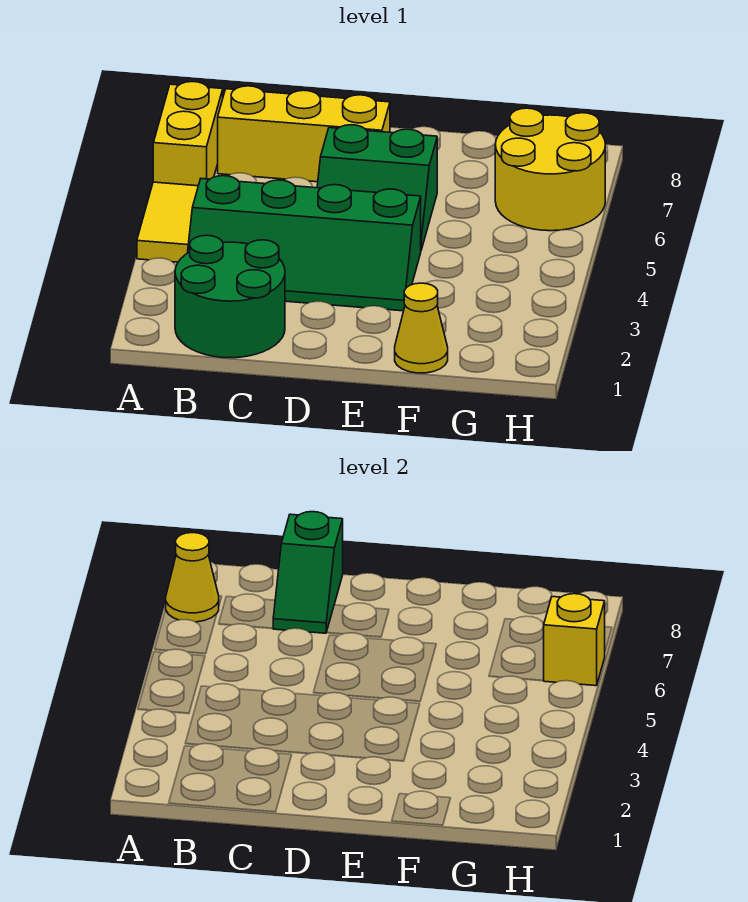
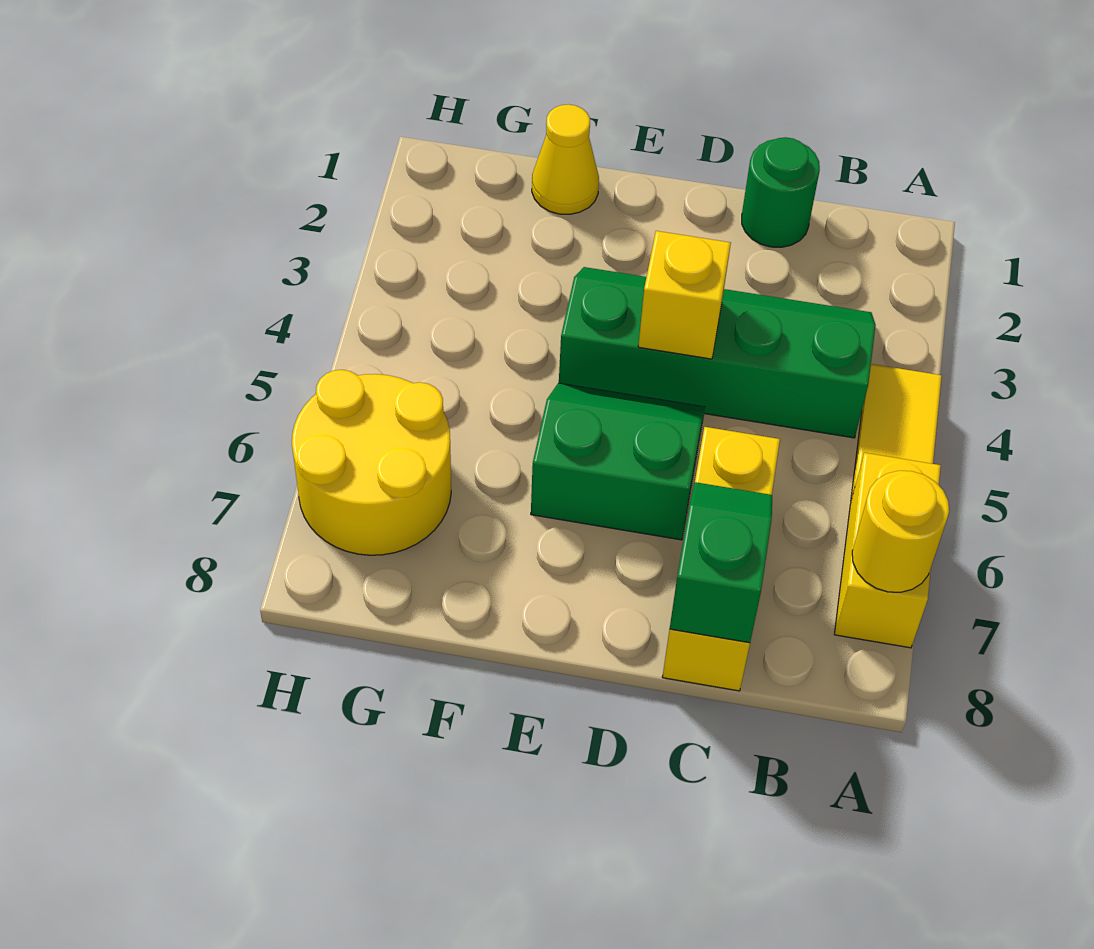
yellow 1x1 cone [166,533,219,622] -> yellow 1x1 round brick [852,471,949,592]
green 2x2 round brick [175,235,285,358] -> green 1x1 round brick [742,137,820,247]
yellow 1x3 brick [218,86,390,182] -> yellow 1x3 brick turned to [662,427,780,691]
yellow 1x1 brick [544,594,605,686] -> yellow 1x1 brick moved to [638,231,731,359]

